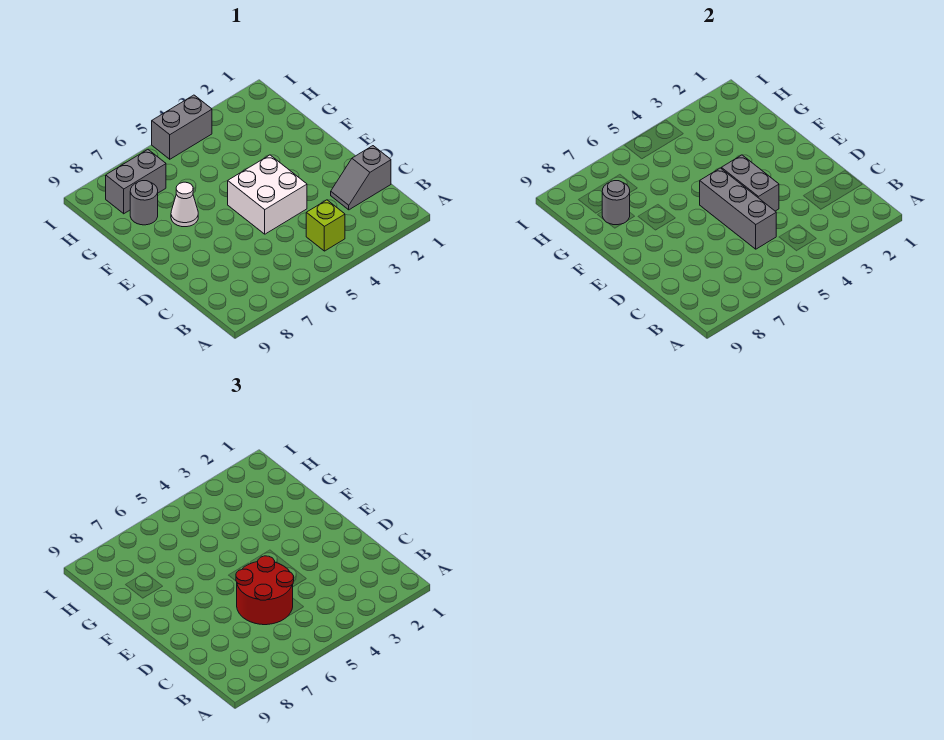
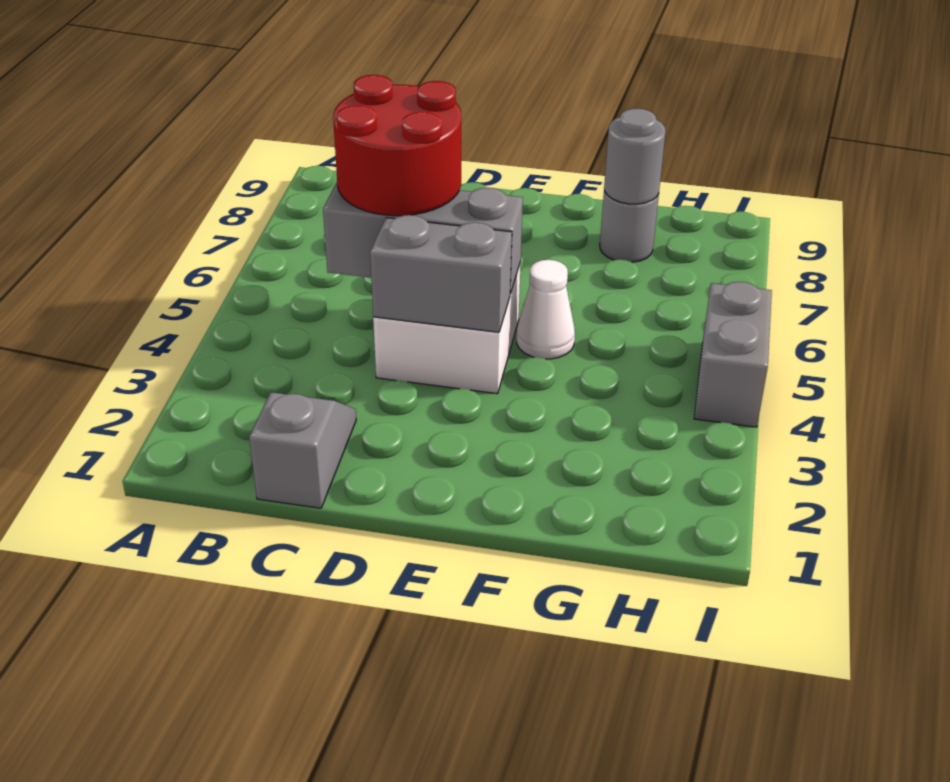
lime 1x1 brick [306,200,345,251] -> none
white 1x1 cone [171,182,198,227] -> white 1x1 cone moved to [517,260,575,359]
grey 1x2 brick [106,149,166,214] -> none

